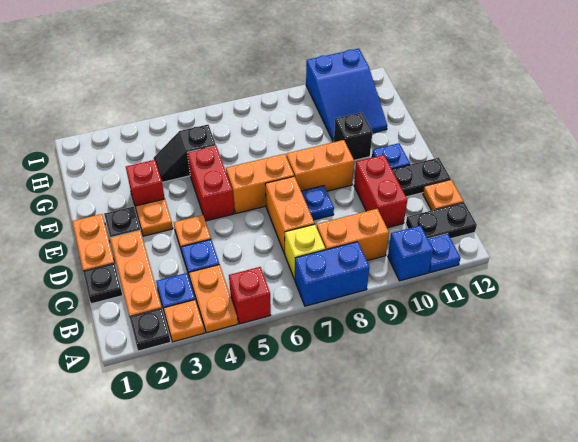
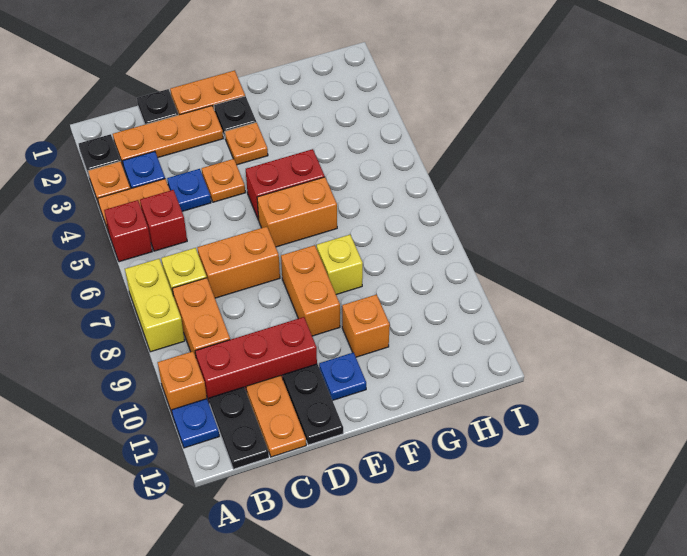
blue 1x2 brick [295,242,369,306] -> yellow 1x2 brick [125,259,185,352]
blue 1x1 brick [388,225,433,281] -> orange 1x1 brick [158,351,207,413]
red 1x2 brick [354,155,407,228] -> red 1x3 brick [195,317,317,403]
orange 1x1 plate [423,180,463,210] -> orange 1x2 plate [246,375,306,457]
blue 1x1 plate [301,186,334,220] -> none
orange 1x2 brick [226,154,294,213] -> orange 1x2 brick turned to [257,177,337,247]
red 1x1 brick [126,160,165,208] -> red 1x1 brick moved to [140,190,187,251]
none -> yellow 1x1 brick [317,235,363,295]
black 1x1 brick [334,112,372,160] -> orange 1x1 brick [342,294,390,357]
black 1x2 slope [154,125,216,182] -> none
blue 2x3 slope [306,49,387,142] -> none

